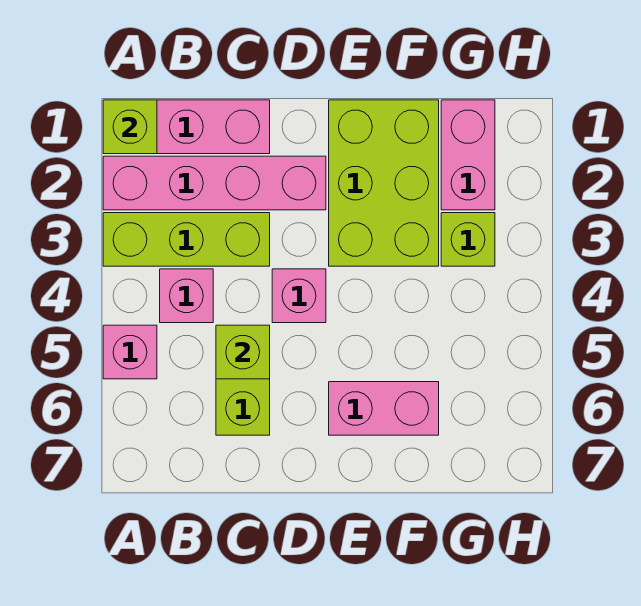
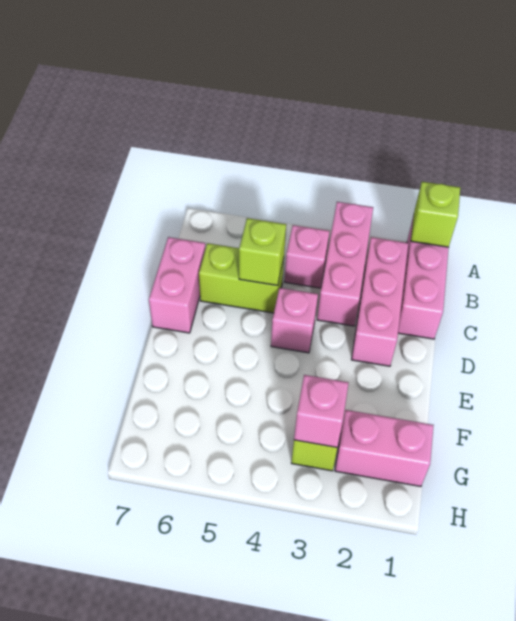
pink 1x4 brick [103,156,326,210] -> pink 1x3 brick [351,237,408,366]
lime 1x3 brick [103,213,270,266] -> pink 1x3 brick [317,202,373,326]
pink 1x1 brick [103,325,157,379] -> pink 1x1 brick moved to [294,375,348,448]
lime 2x3 brick [329,100,439,266] -> none
pink 1x2 brick [329,382,439,435] -> pink 1x2 brick moved to [149,237,206,333]

